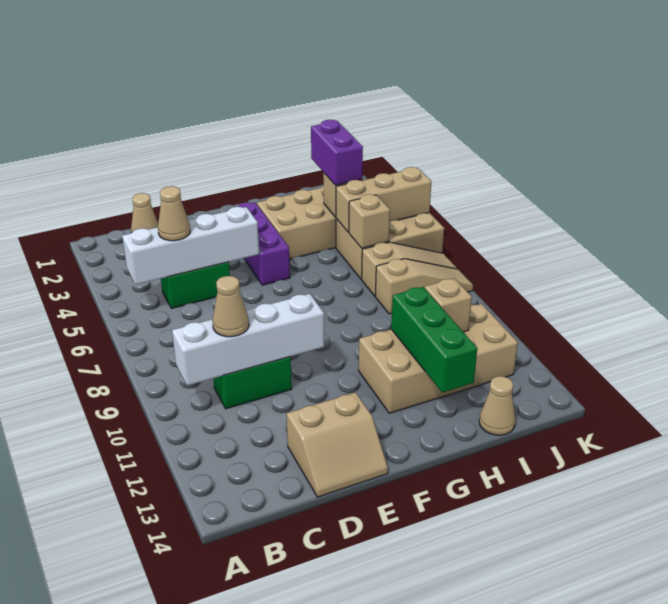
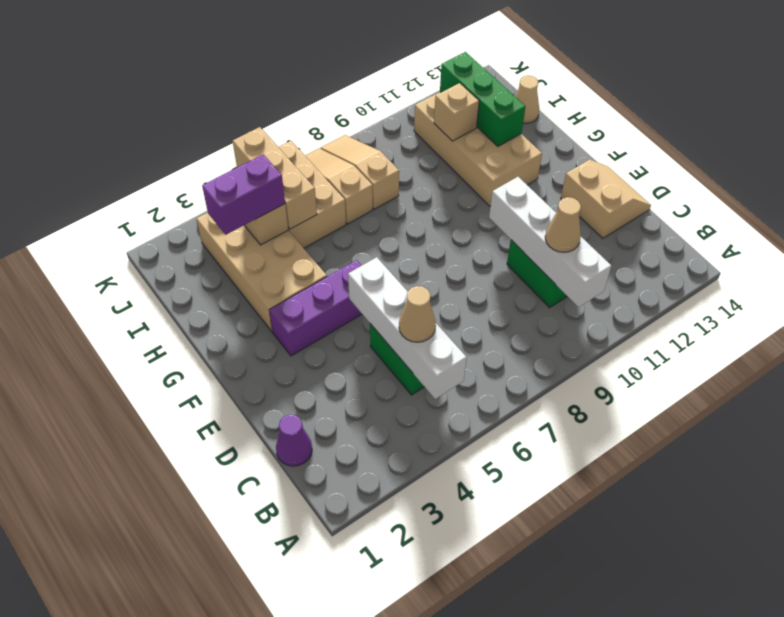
tan 1x1 cone [131,193,158,233] -> purple 1x1 cone [276,415,312,466]
green 1x3 brick [391,287,477,393] -> green 1x3 brick turned to [440,52,526,146]
tan 1x1 brick [349,194,390,248] -> none

